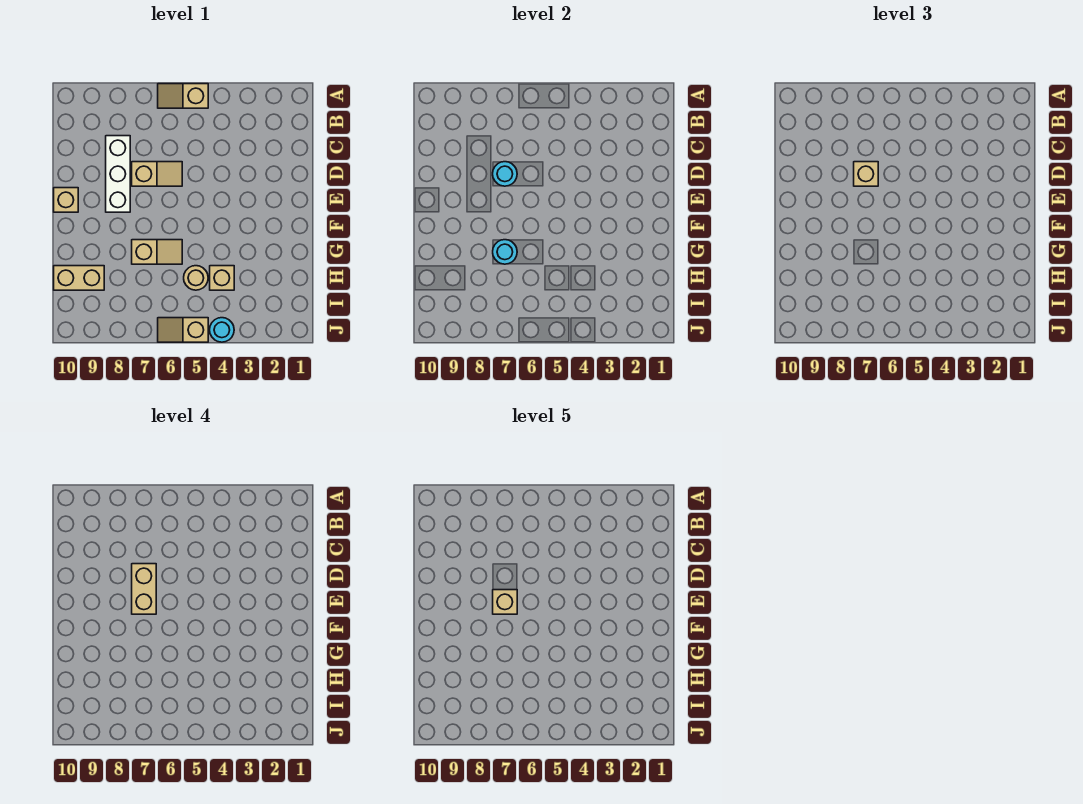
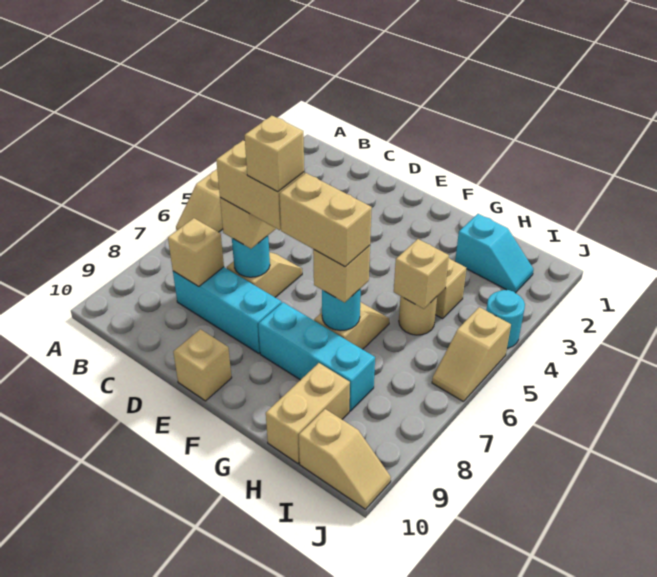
white 1x3 brick [106,136,130,212] -> cyan 1x3 brick [173,267,282,353]
none -> tan 1x1 brick [168,218,224,287]
none -> tan 1x2 brick [280,173,372,267]
none -> cyan 1x3 brick [258,302,375,411]
none -> tan 1x1 brick [313,245,370,302]
none -> cyan 1x2 slope [455,214,534,293]
none -> tan 1x1 brick [394,239,449,309]
none -> tan 1x2 slope [299,409,391,509]

